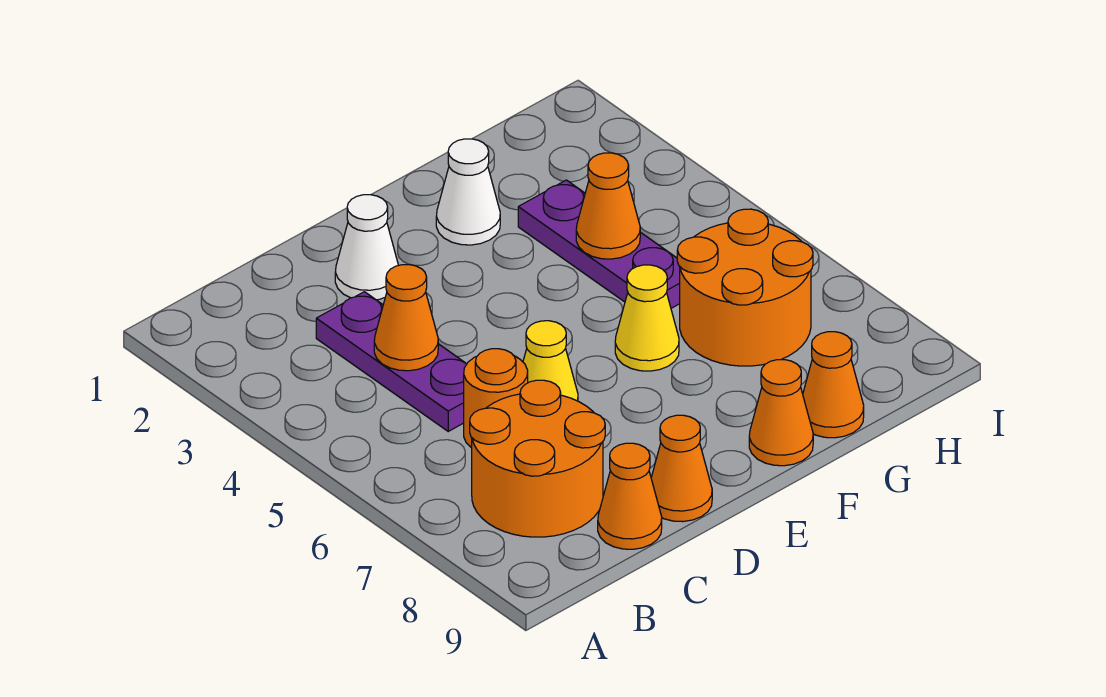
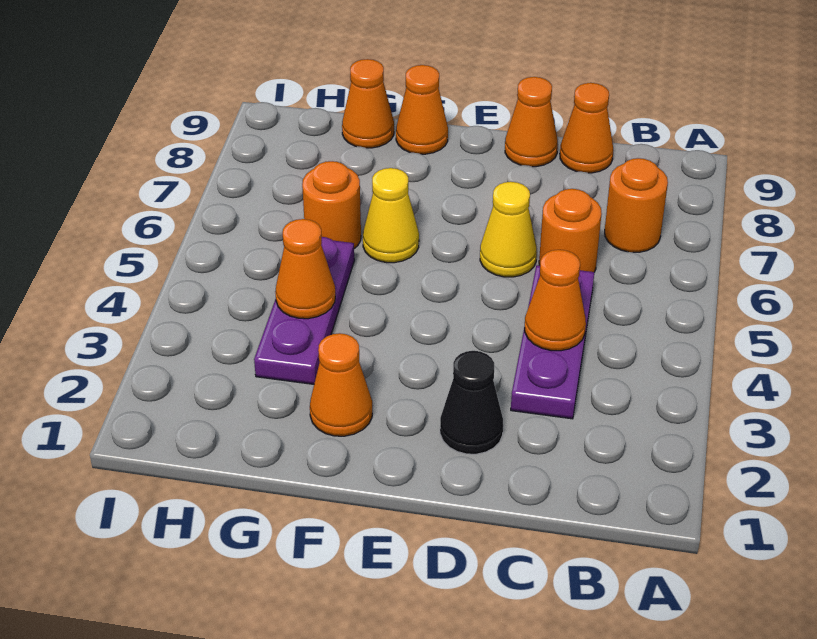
orange 2x2 round brick [470,380,605,537] -> orange 1x1 round brick [605,158,668,252]
white 1x1 cone [335,195,398,300] -> black 1x1 cone [440,351,503,454]
white 1x1 cone [436,139,500,245] -> orange 1x1 cone [310,333,372,436]
orange 2x2 round brick [677,209,813,366] -> orange 1x1 round brick [302,161,361,249]

